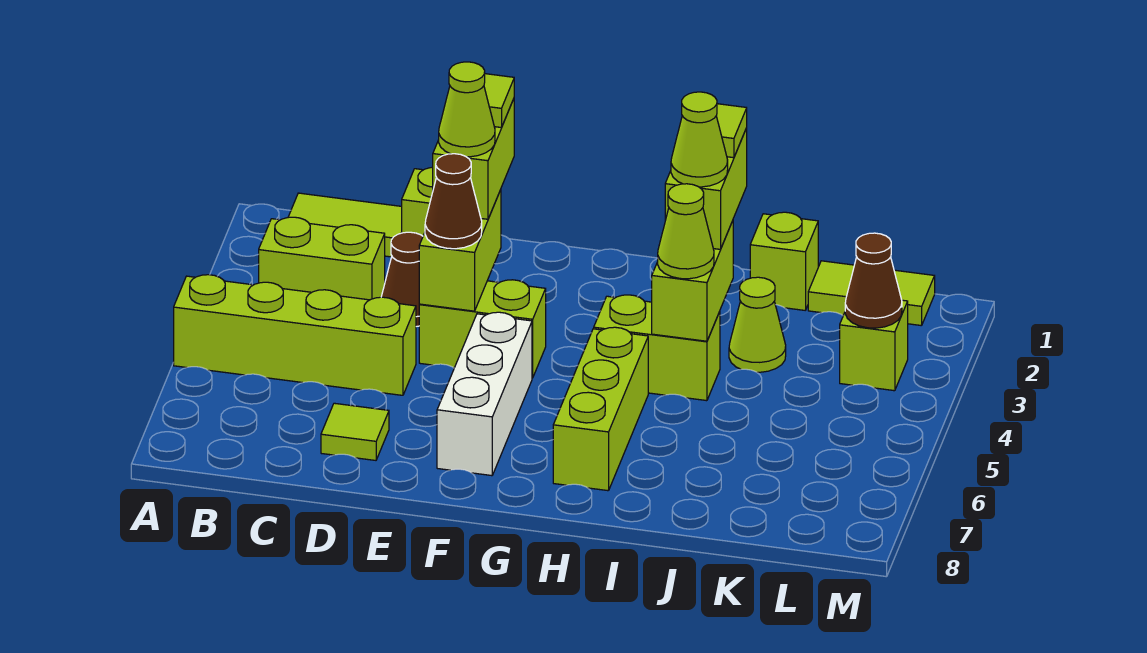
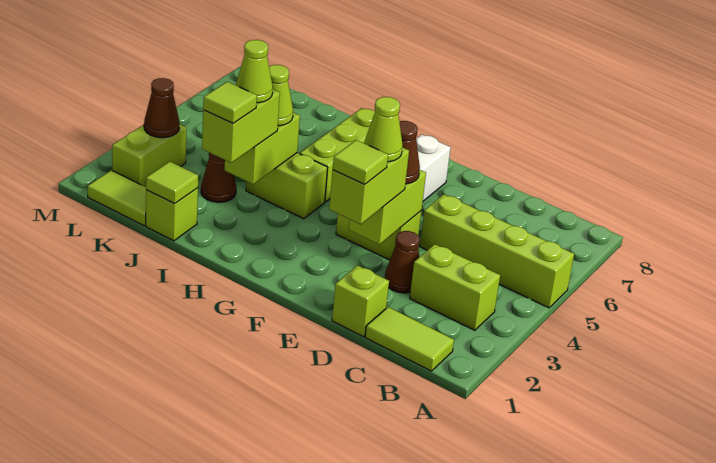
lime 1x1 tile [321,403,389,460] -> lime 1x1 tile moved to [146,162,198,204]
lime 1x1 cone [729,277,786,372] -> brown 1x1 cone [201,153,236,202]
lime 1x1 brick [840,300,908,391] -> lime 1x2 brick [112,124,187,187]

